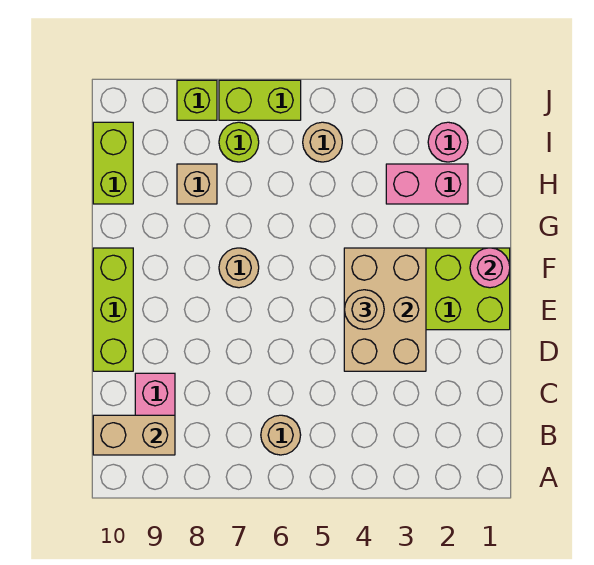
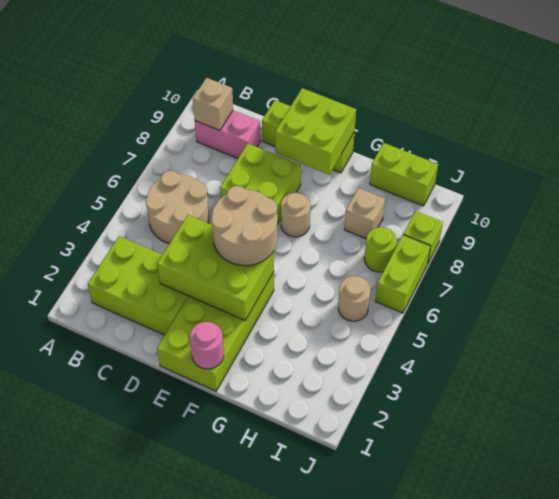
none -> lime 2x3 brick [88,236,188,335]
tan 1x1 round brick [261,415,301,455] -> tan 2x2 round brick [146,171,209,244]
tan 1x2 brick [93,415,175,455] -> tan 1x1 brick [193,78,233,131]
tan 2x3 brick [344,248,426,371] -> lime 2x3 brick [157,215,274,320]
none -> lime 2x2 brick [220,144,301,224]
tan 1x1 round brick [344,290,384,329] -> tan 2x2 round brick [211,186,277,266]
none -> lime 2x2 brick [275,88,356,174]
pink 1x2 brick [386,164,468,204] -> none
pink 1x1 round brick [428,122,468,162] -> none

